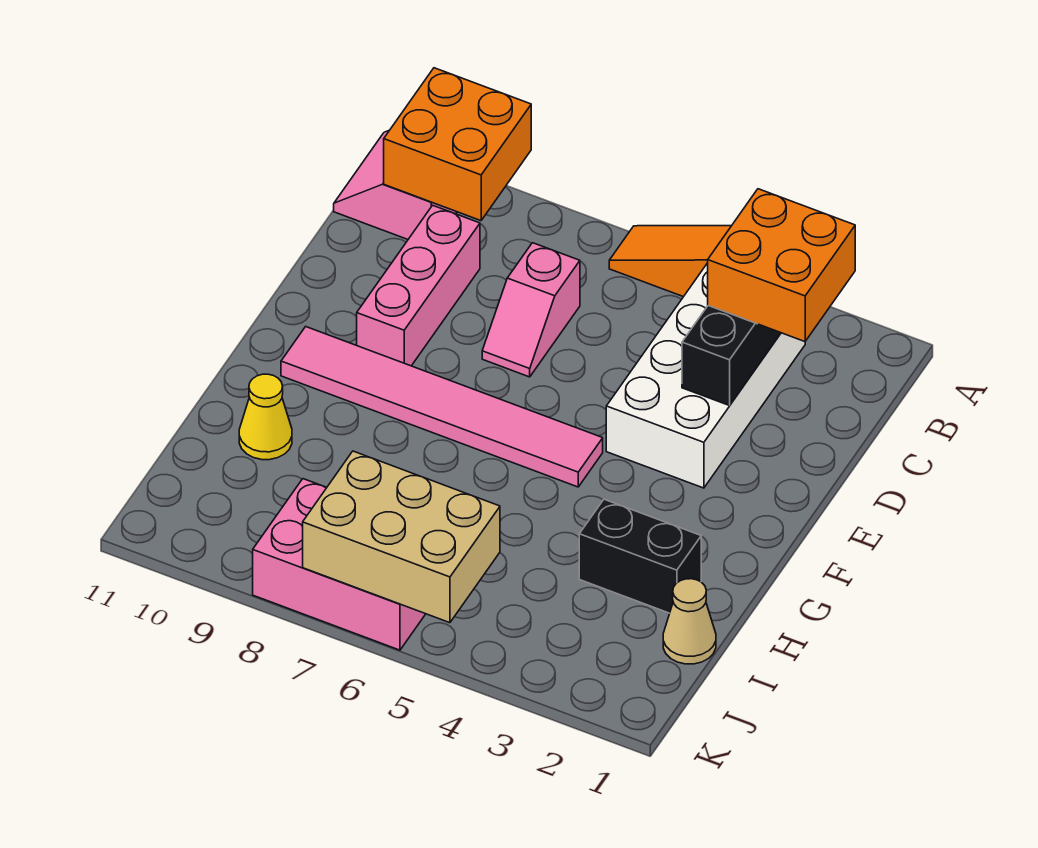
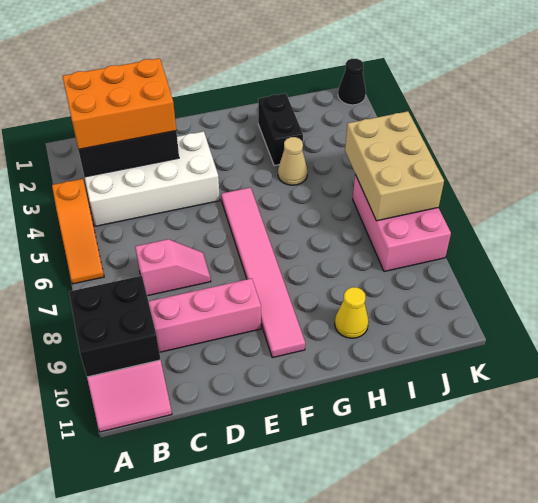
orange 2x2 brick [384,68,531,221] -> black 2x2 brick [69,276,161,377]
orange 2x2 brick [708,189,855,342] -> orange 2x3 brick [63,58,176,149]
tan 1x1 cone [663,579,716,664] -> tan 1x1 cone moved to [278,137,308,185]
none -> black 1x1 cone [338,59,366,105]

